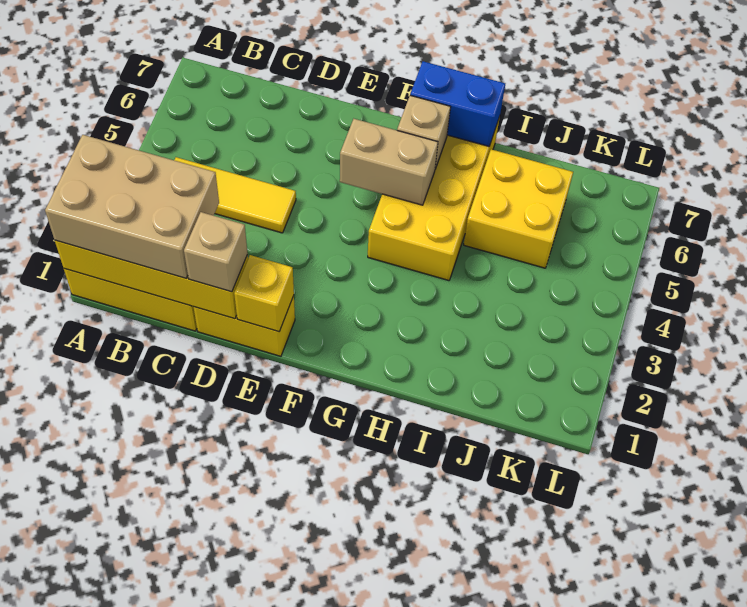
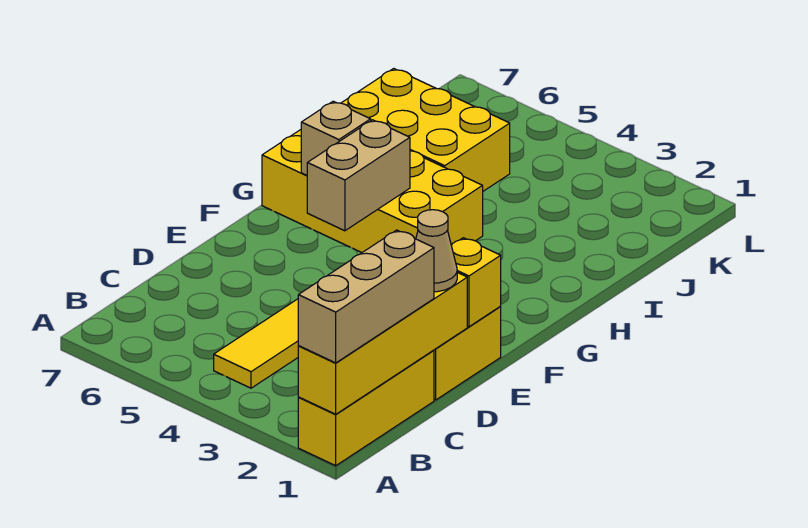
tan 2x3 brick [45,135,219,278] -> tan 1x3 brick [298,230,434,363]
tan 1x1 brick [184,212,248,292] -> tan 1x1 cone [416,210,457,292]
blue 1x2 brick [410,61,505,146] -> none
yellow 2x2 brick [464,149,573,268] -> yellow 2x3 brick [342,69,510,191]

